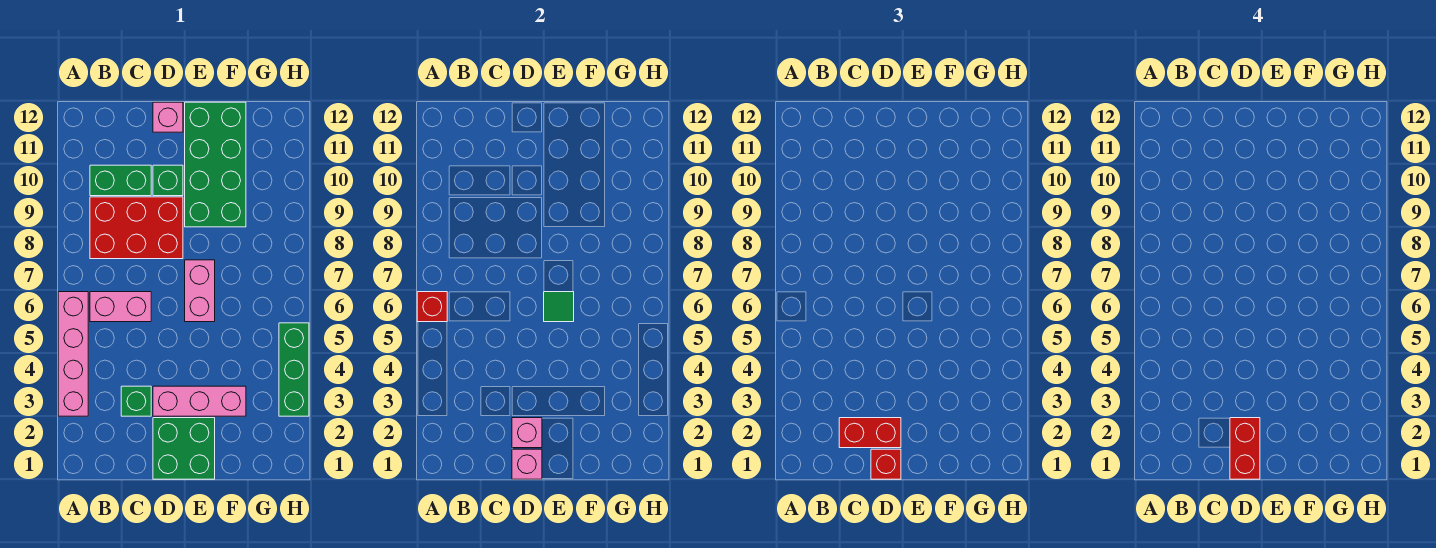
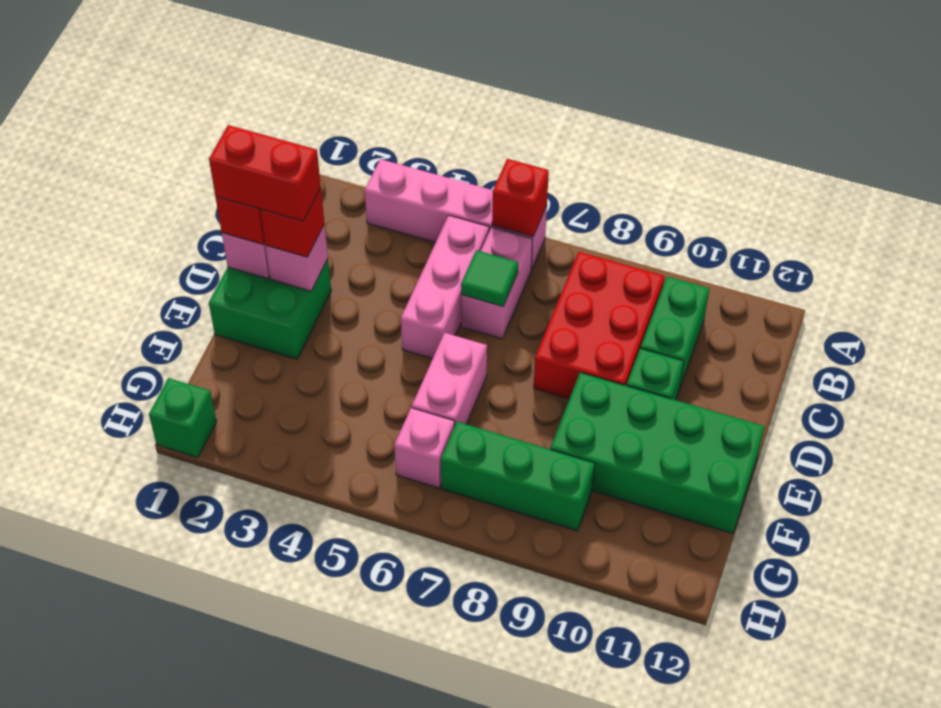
red 1x2 brick [839,418,901,448] -> red 1x1 brick [260,188,324,257]
green 1x1 brick [121,386,151,416] -> green 1x1 brick moved to [149,378,216,458]
pink 1x3 brick [153,386,246,416] -> pink 1x3 brick moved to [401,216,489,359]
pink 1x1 brick [153,102,183,132] -> pink 1x1 brick moved to [394,408,455,488]
pink 1x2 brick [185,260,215,322] -> pink 1x2 brick turned to [412,333,487,424]
green 1x1 tile [544,292,574,322] -> green 1x1 tile moved to [461,250,518,306]
green 1x3 brick [279,323,309,416] -> green 1x3 brick moved to [441,422,595,531]

